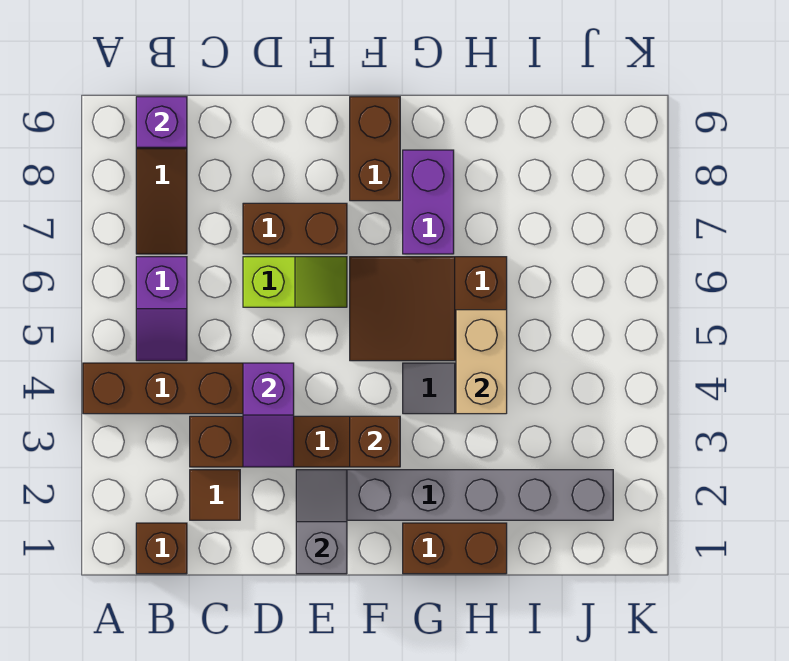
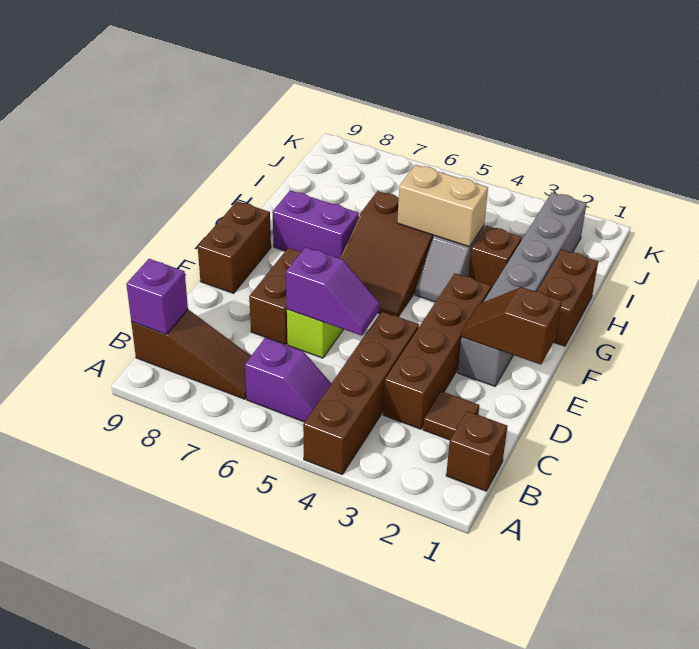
purple 1x2 slope [243,363,294,467] -> purple 1x2 slope moved to [286,247,380,336]
grey 1x2 slope [296,470,347,574] -> brown 1x2 slope [461,287,562,364]
brown 1x1 brick [350,416,400,467] -> brown 1x1 brick moved to [468,226,522,289]
brown 1x2 brick [350,97,400,201] -> brown 1x2 brick turned to [198,201,271,293]

